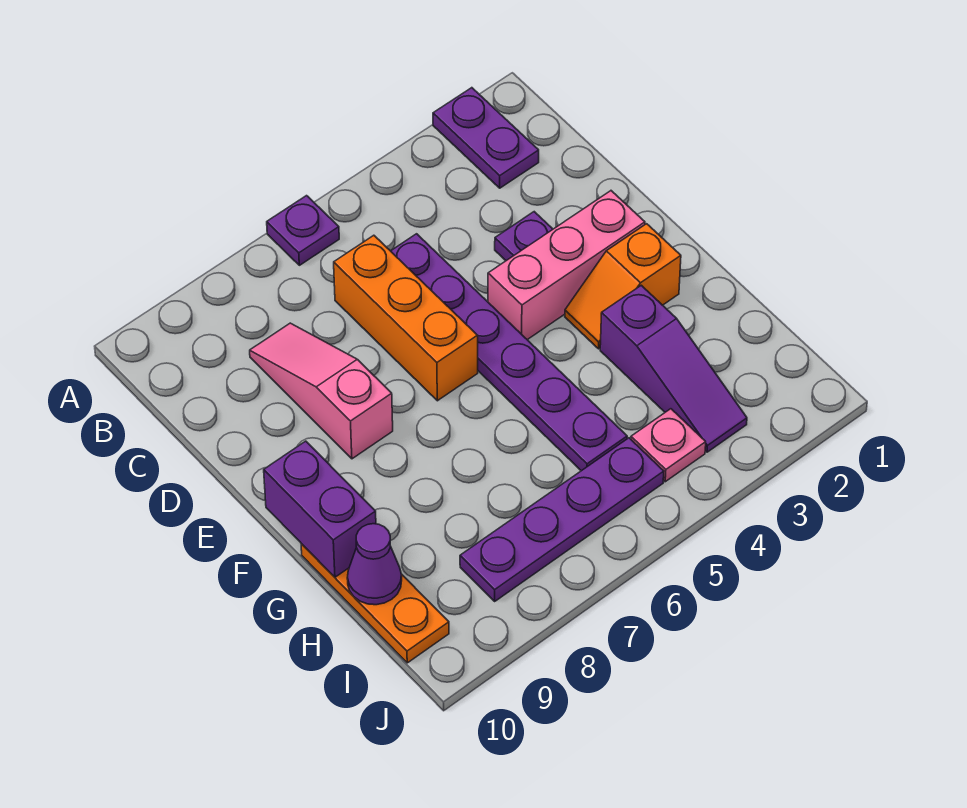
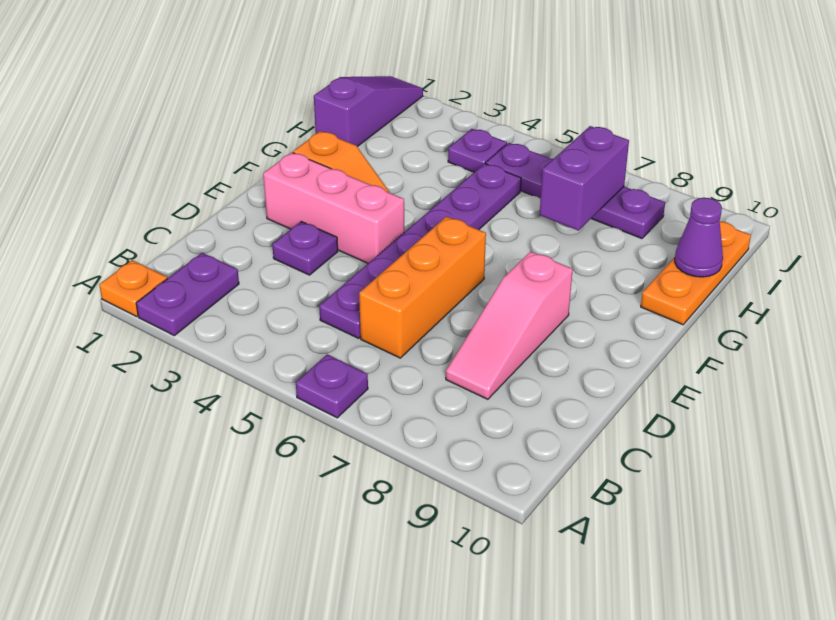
none -> orange 1x1 plate [99,260,167,317]
purple 1x2 brick [264,441,376,577] -> purple 1x2 brick moved to [540,126,629,231]
purple 1x3 slope [600,285,747,452] -> purple 1x3 slope moved to [314,76,423,147]
pink 1x1 plate [631,409,706,482] -> purple 1x1 plate [448,129,507,172]

